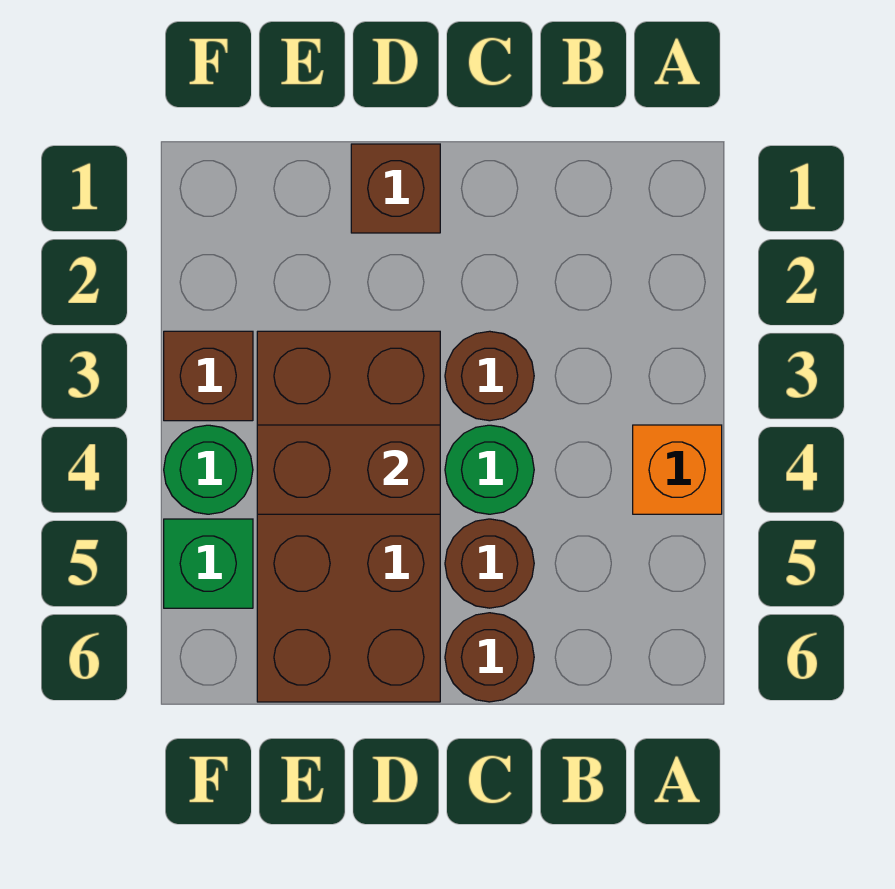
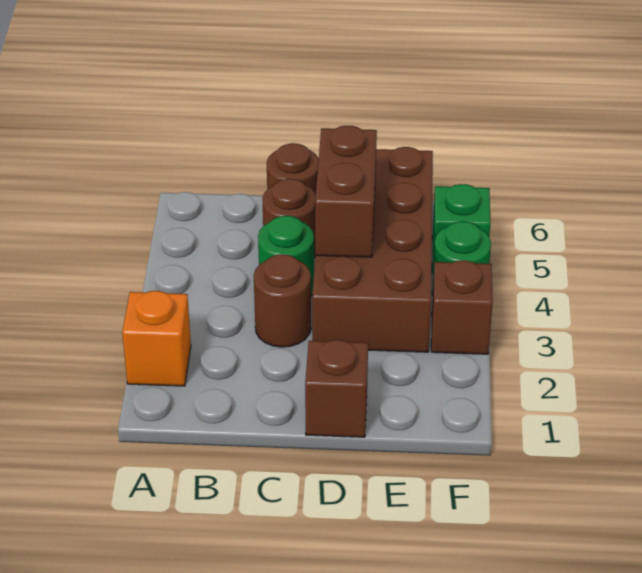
orange 1x1 brick [633,425,722,514] -> orange 1x1 brick moved to [122,291,191,386]
brown 1x2 brick [257,425,440,514] -> brown 1x2 brick turned to [315,126,377,257]

